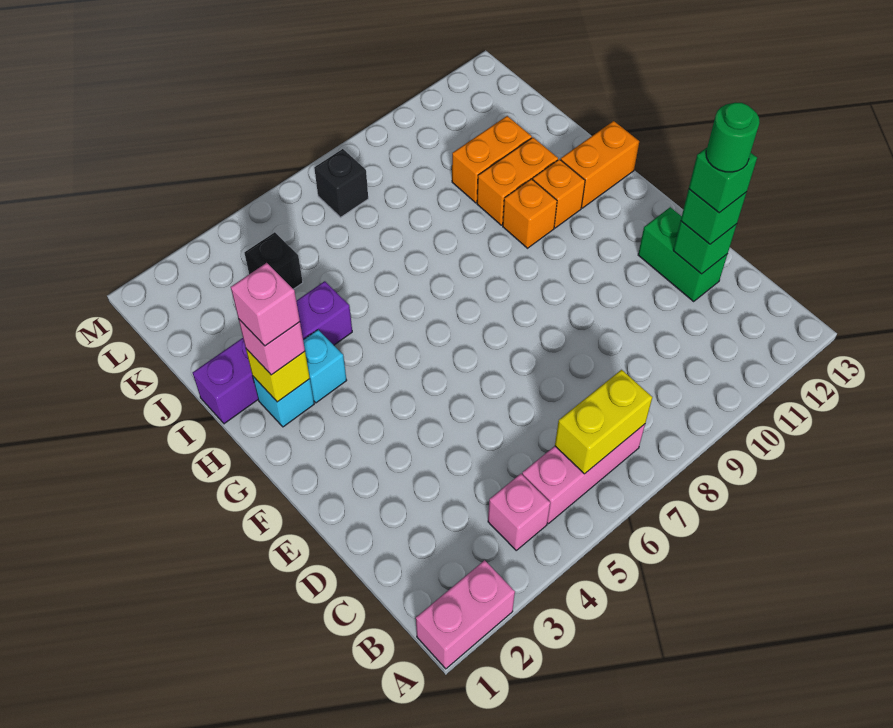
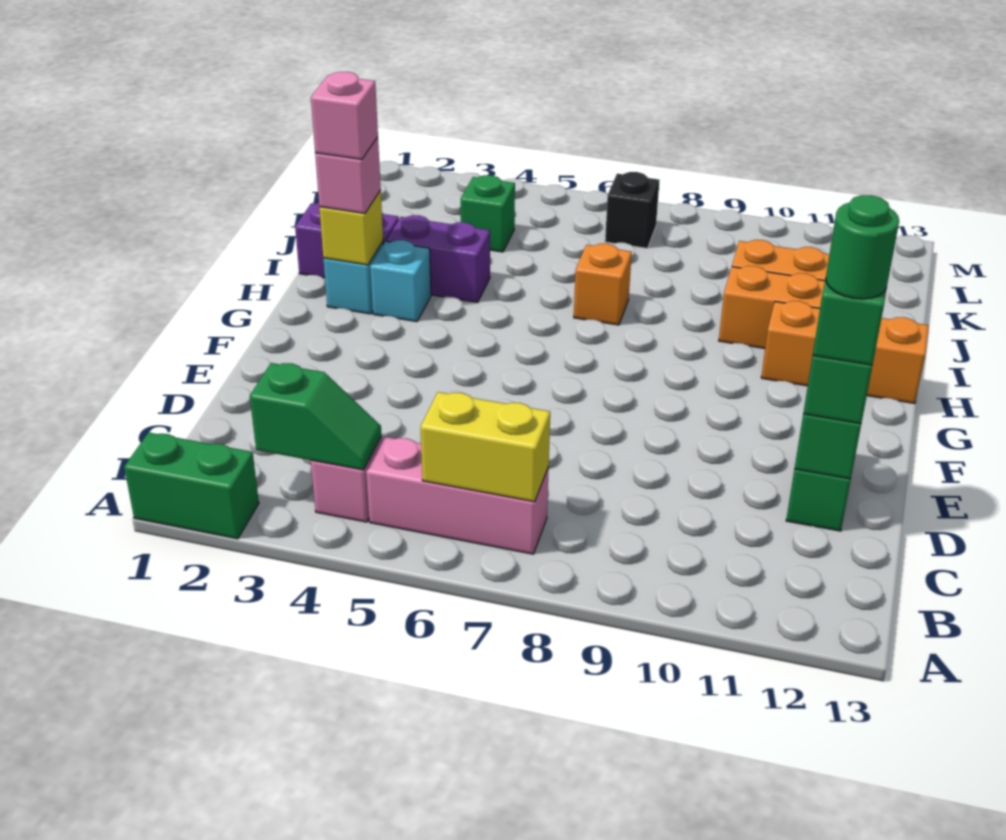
pink 1x2 brick [416,560,515,669] -> green 1x2 brick [124,433,259,539]
none -> green 1x2 slope [250,363,382,470]
orange 1x1 brick [503,179,557,248] -> orange 1x1 brick moved to [574,244,632,325]
black 1x1 brick [244,232,303,289] -> green 1x1 brick [461,175,515,252]

